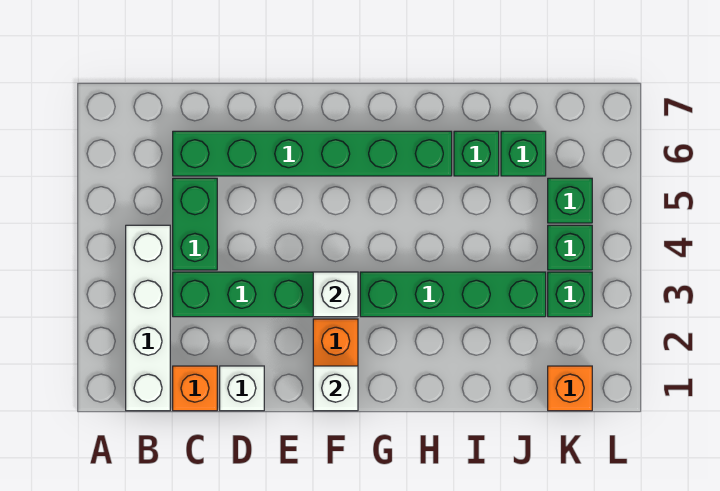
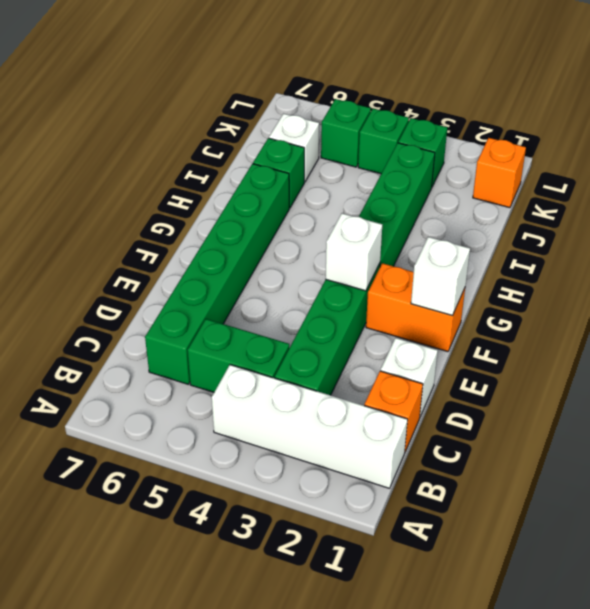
green 1x1 brick [501,131,546,176] -> white 1x1 brick [269,114,319,182]

